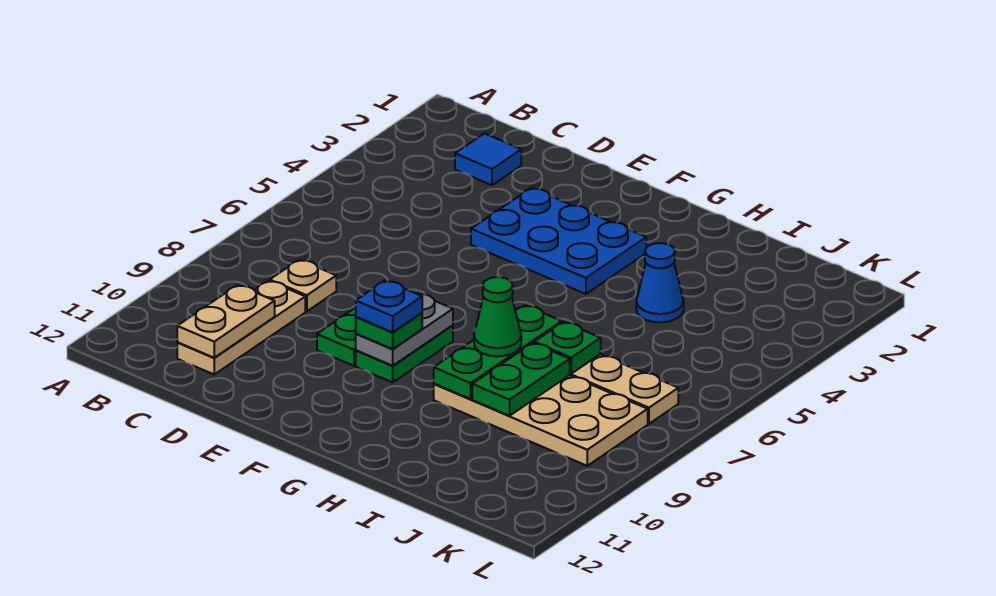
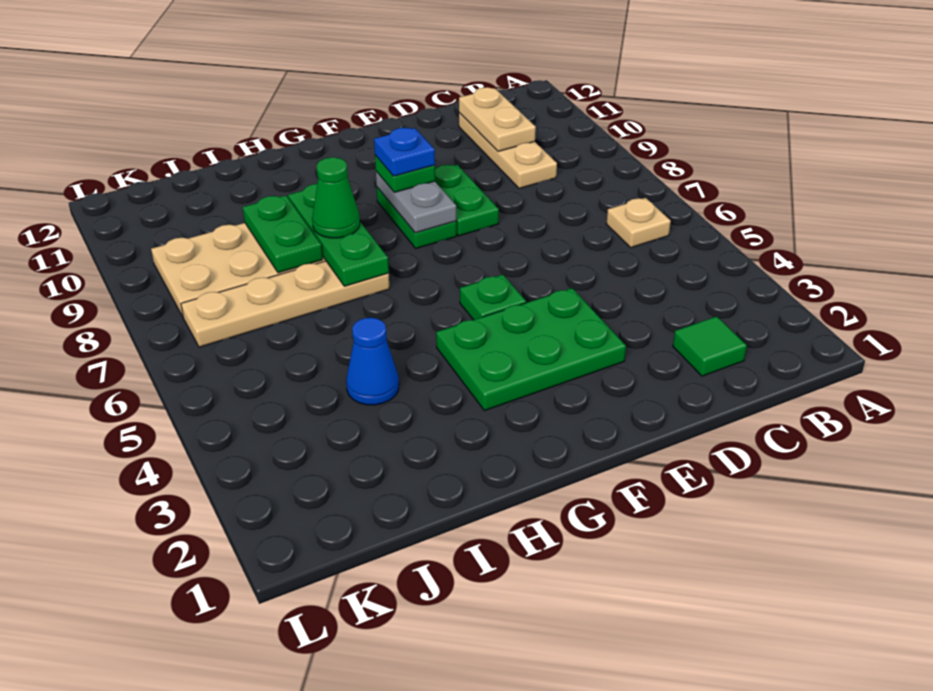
blue 1x1 tile [455,133,521,185] -> green 1x1 tile [673,316,747,376]
tan 1x1 plate [270,260,336,311] -> tan 1x1 plate moved to [607,198,671,248]
blue 2x3 plate [471,188,646,294] -> green 2x3 plate [436,288,626,411]
green 1x1 plate [534,322,601,374] -> green 1x1 plate moved to [460,274,526,320]

